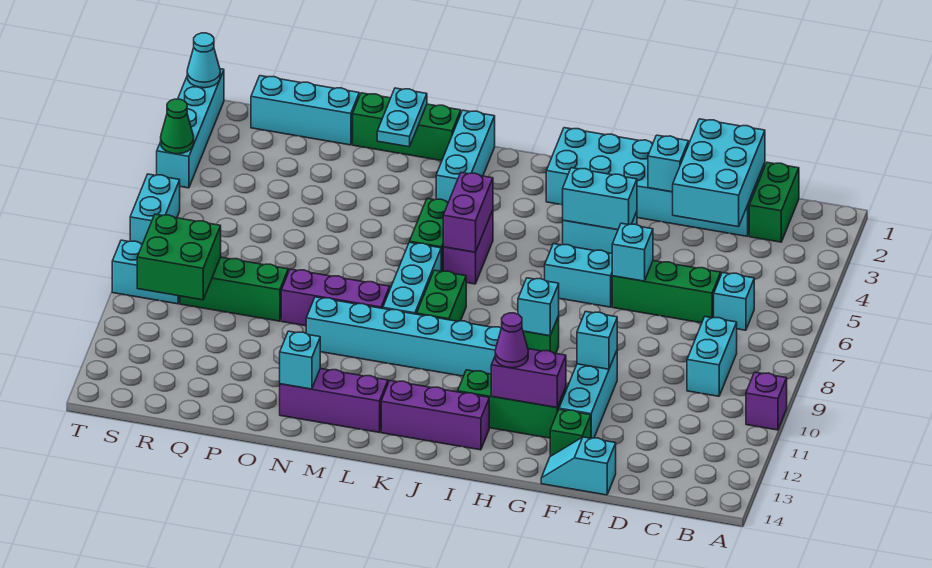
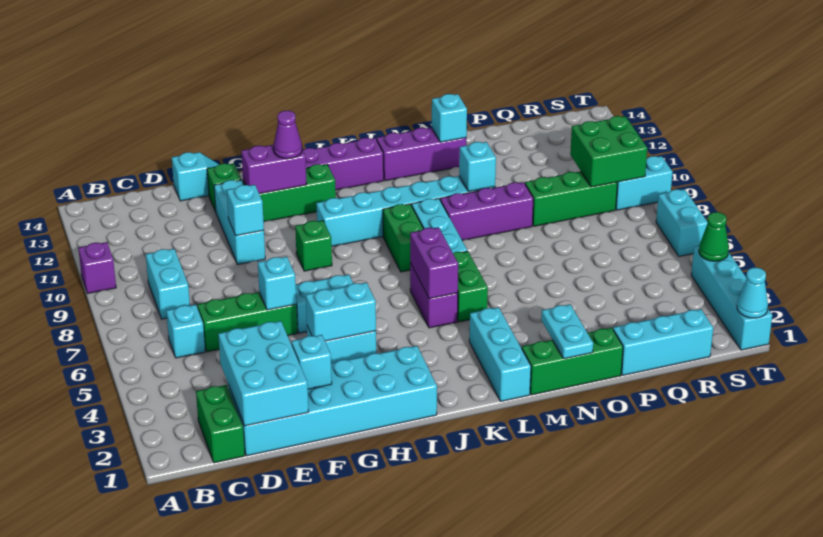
cyan 1x1 brick [518,278,559,336] -> cyan 1x1 brick moved to [459,142,496,192]

